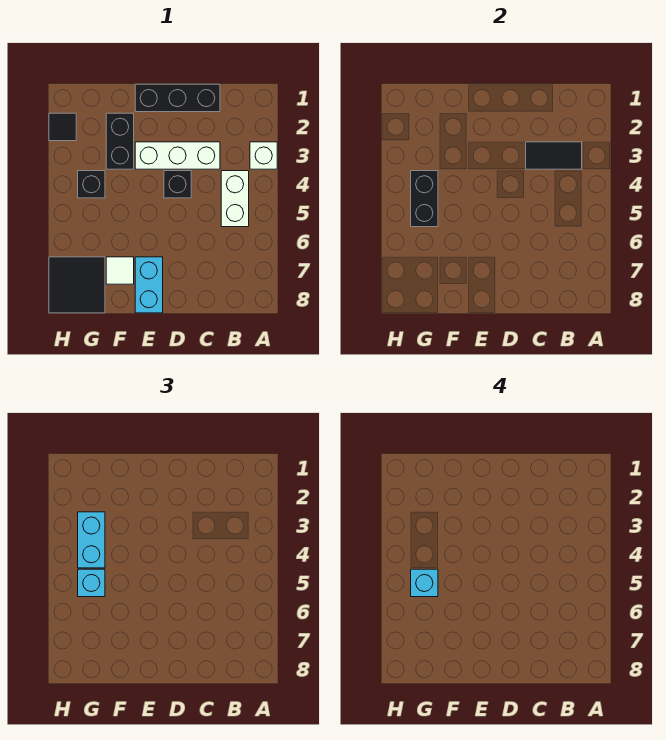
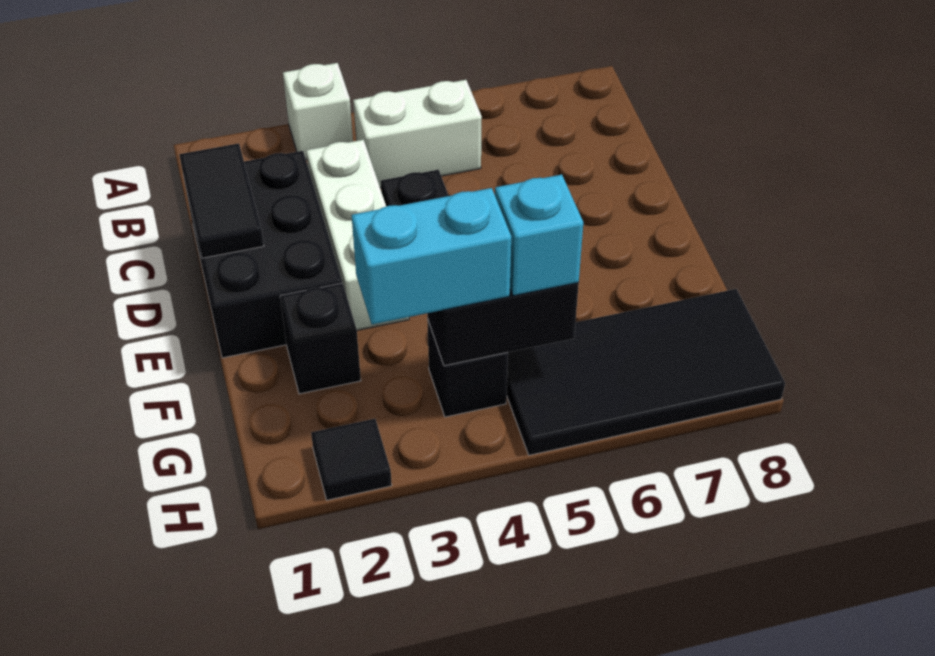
black 1x2 tile [526,142,582,169] -> black 1x2 tile moved to [179,143,264,258]
black 1x3 brick [135,84,220,112] -> black 2x3 brick [184,151,342,358]
cyan 1x2 brick [135,257,163,313] -> none
black 1x2 brick [106,113,134,169] -> black 1x1 brick [280,283,361,394]
white 1x1 tile [106,257,134,284] -> none
cyan 1x1 brick [411,569,438,597] -> none
black 2x2 tile [49,257,105,313] -> black 2x4 tile [507,289,785,455]

